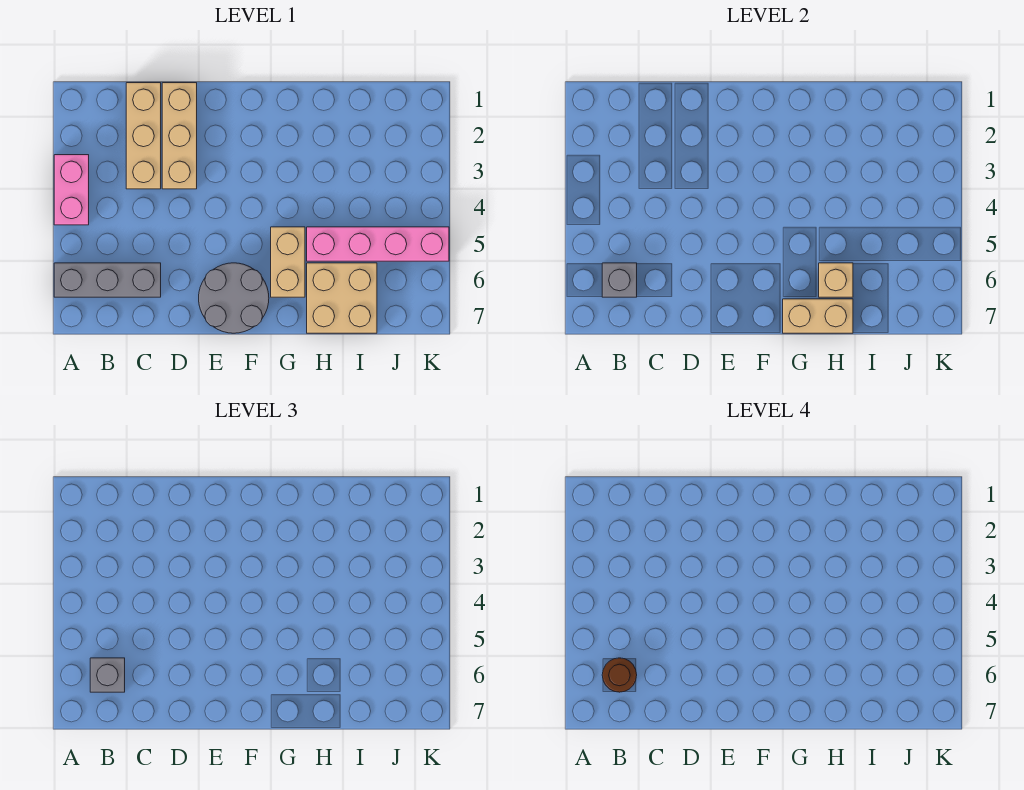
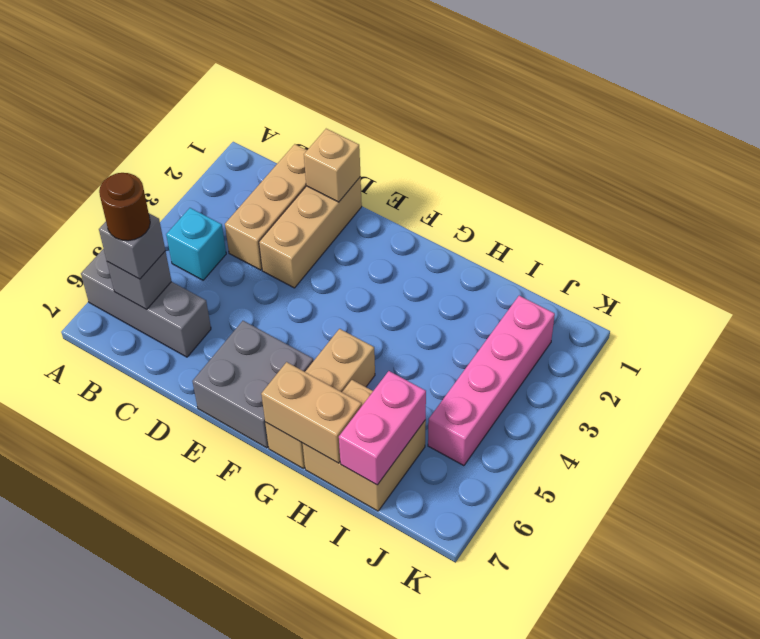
pink 1x2 brick [54,155,89,225] -> pink 1x2 brick moved to [339,371,426,485]
none -> cyan 1x1 brick [166,208,226,280]
grey 2x2 round brick [199,263,269,333] -> grey 2x2 brick [192,321,313,448]
tan 1x2 brick [271,227,305,297] -> tan 1x3 brick [265,329,375,468]
pink 1x4 brick [307,227,449,261] -> pink 1x4 brick turned to [428,296,555,466]
tan 1x1 brick [819,263,853,297] -> tan 1x1 brick moved to [304,129,360,202]

